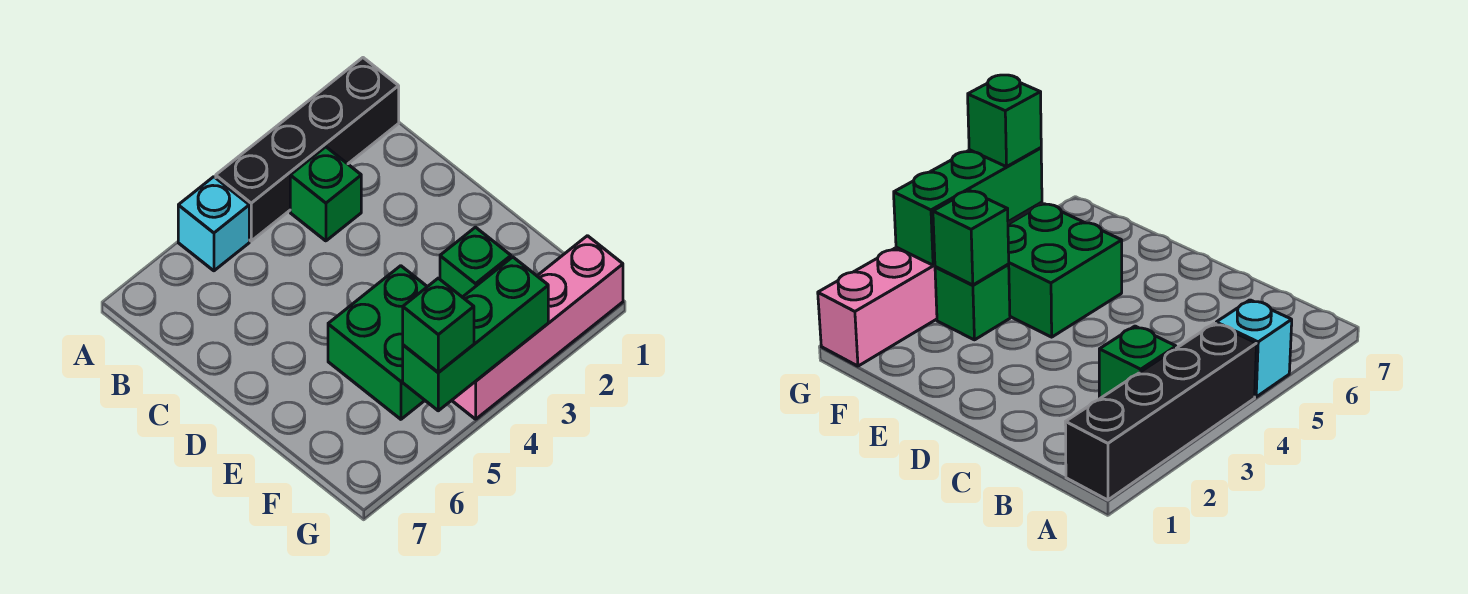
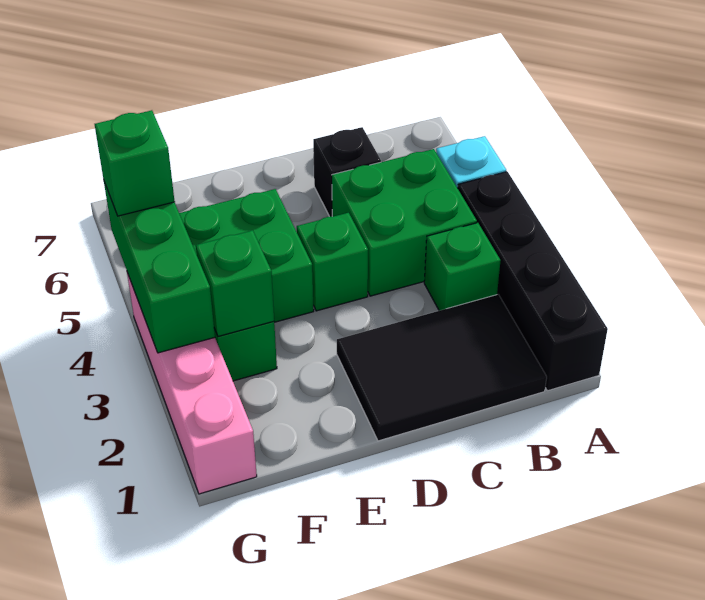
none -> black 2x3 tile [337,295,547,441]
none -> green 2x2 brick [332,149,477,296]
none -> black 1x1 brick [313,127,381,217]
none -> green 1x1 brick [297,213,368,311]

